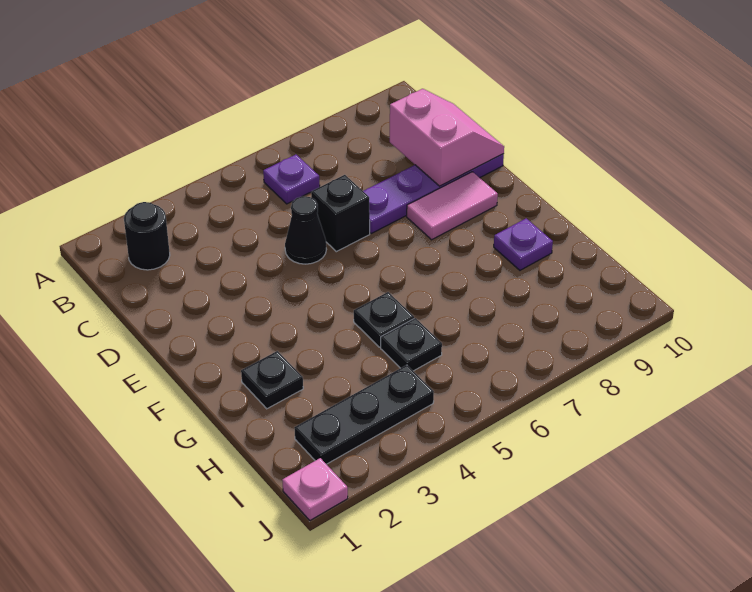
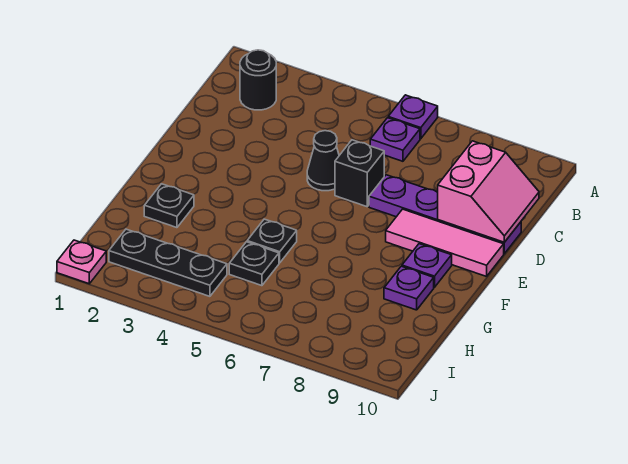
none -> purple 1x1 plate [388,95,438,139]
pink 1x2 tile [407,172,498,240] -> pink 1x3 tile [386,209,504,277]
none -> purple 1x1 plate [402,244,452,287]

